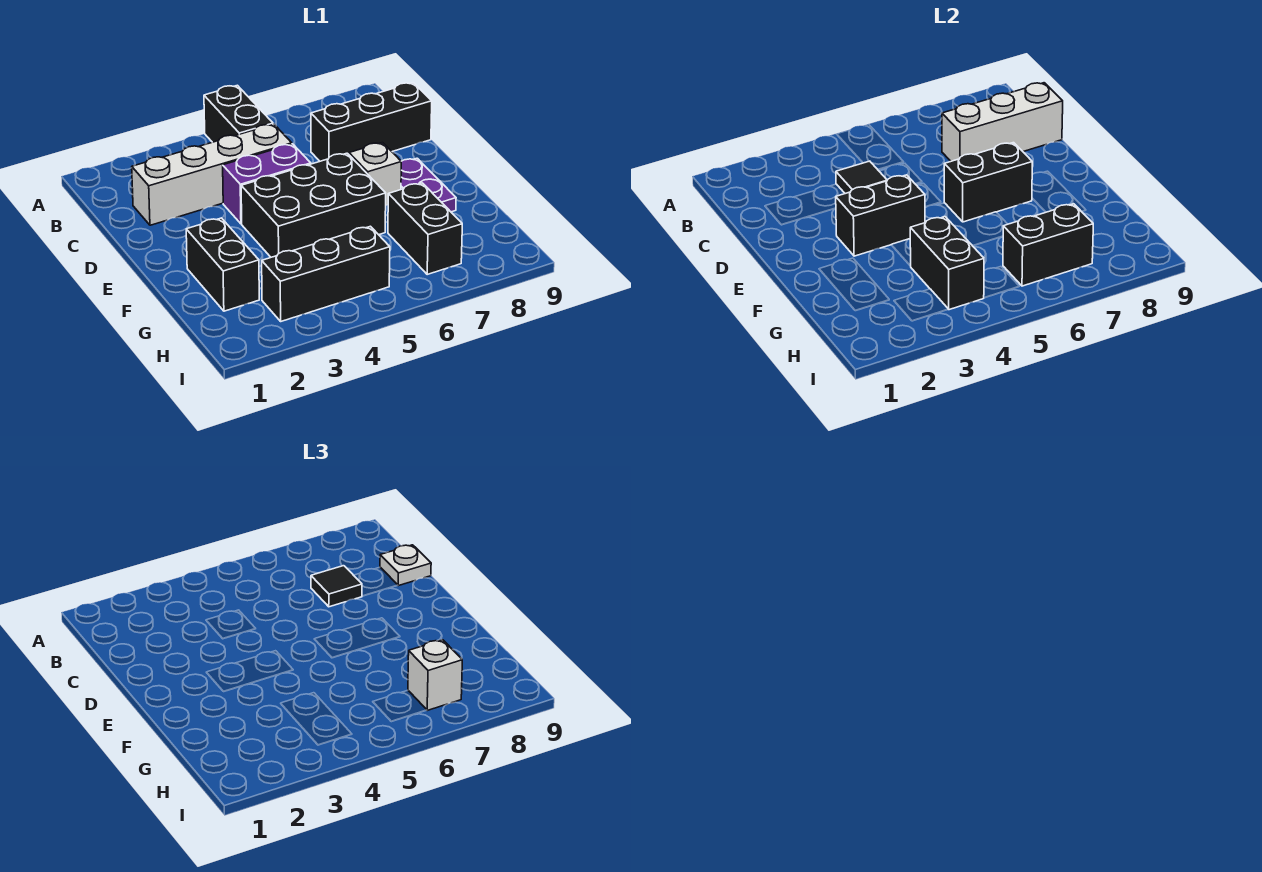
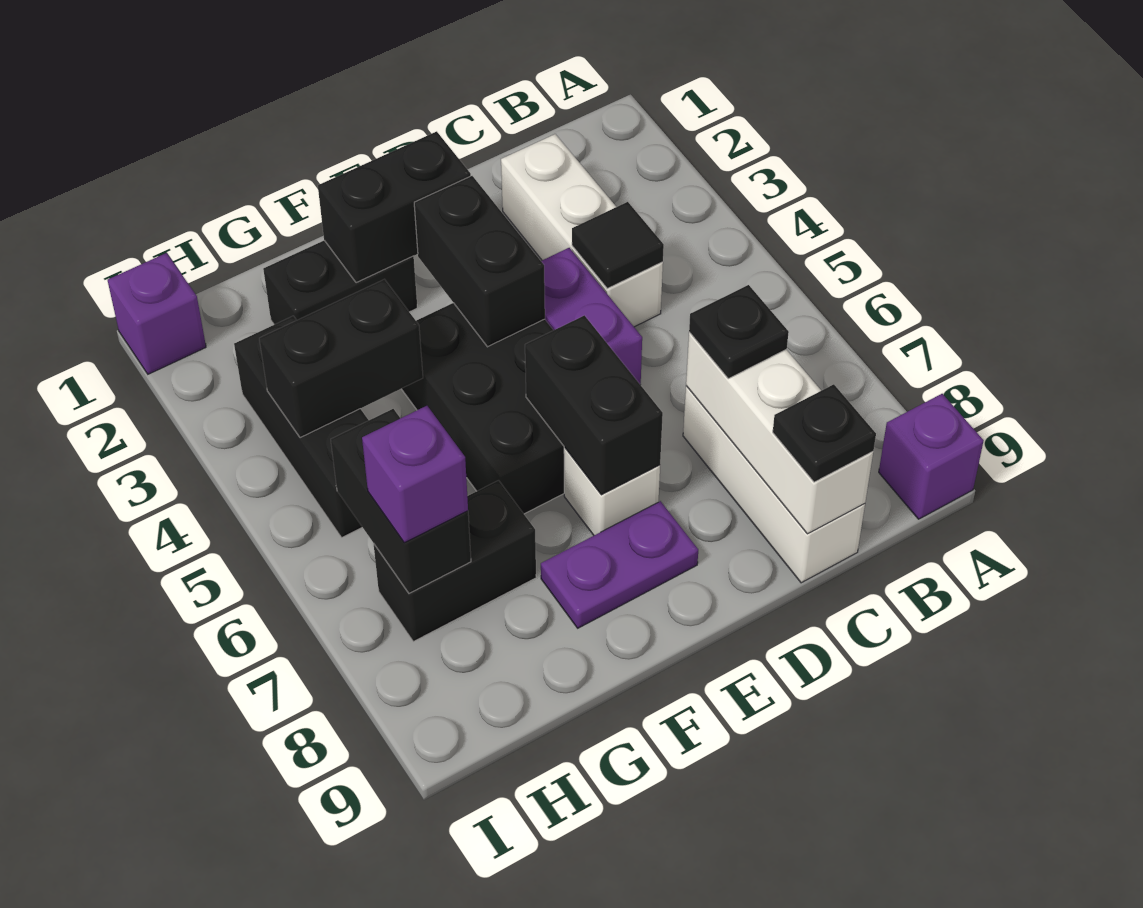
black 1x2 brick [204,85,273,142] -> black 1x2 brick moved to [318,131,471,283]
none -> purple 1x1 brick [879,394,984,519]
white 1x4 brick [132,124,292,225] -> white 1x3 brick [501,134,663,327]
black 1x3 brick [311,83,432,161] -> white 1x3 brick [683,386,865,583]
black 1x1 tile [311,566,362,607] -> black 1x1 plate [689,285,789,379]
white 1x1 plate [380,545,431,586] -> black 1x1 plate [773,384,876,482]
white 1x1 brick [408,640,462,710] -> purple 1x1 brick [362,406,468,543]
none -> purple 1x1 brick [108,253,206,374]

